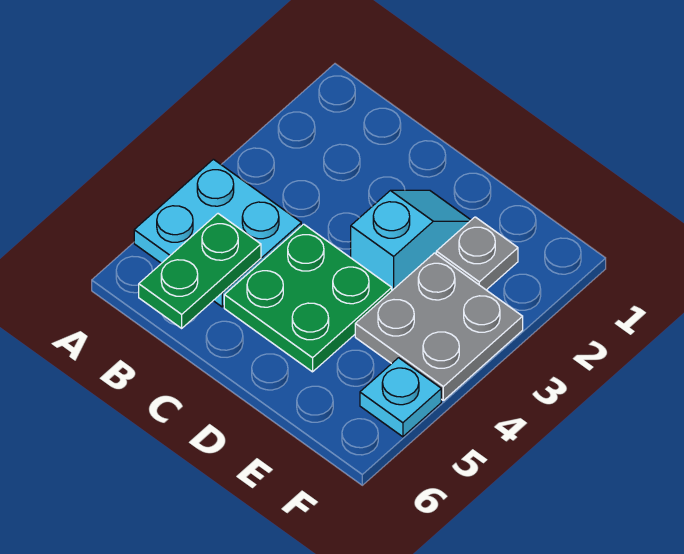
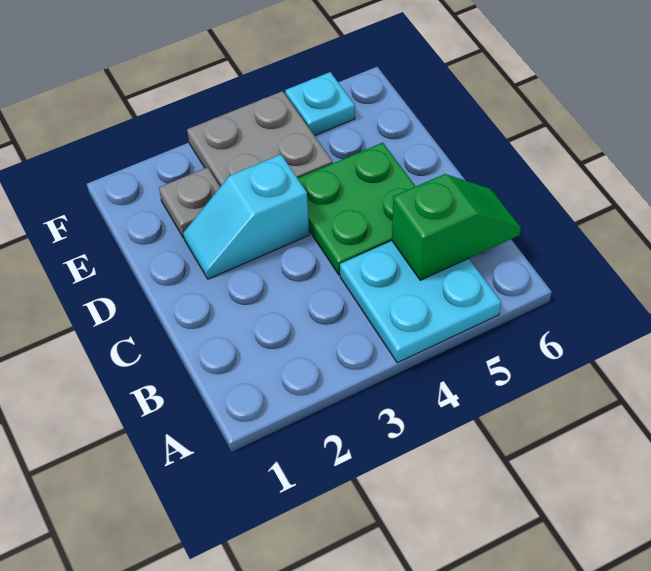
green 1x2 plate [139,214,261,328] -> green 1x2 slope [392,174,521,280]

